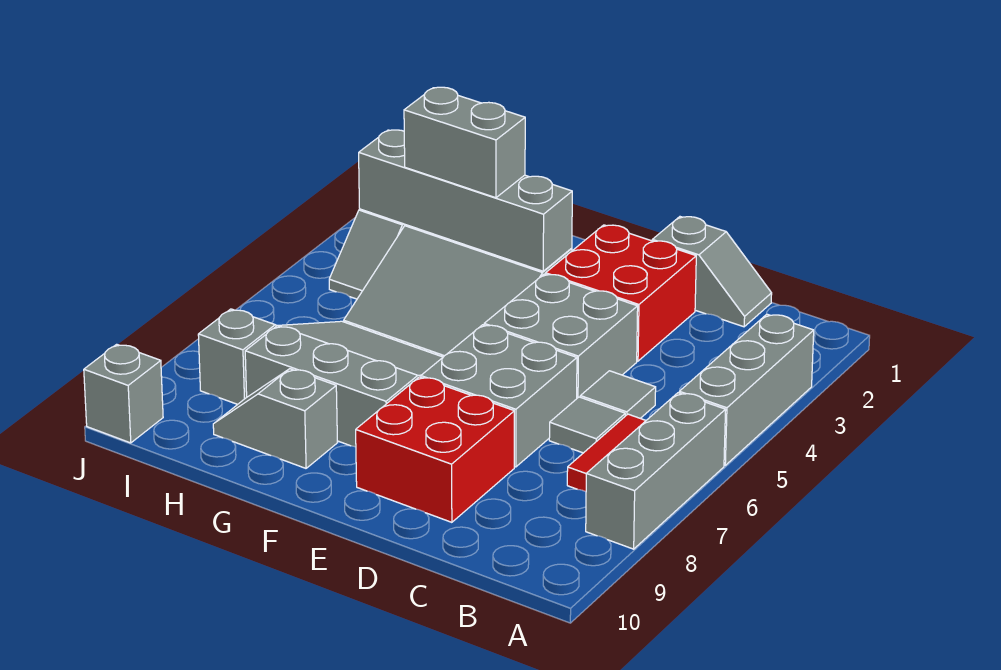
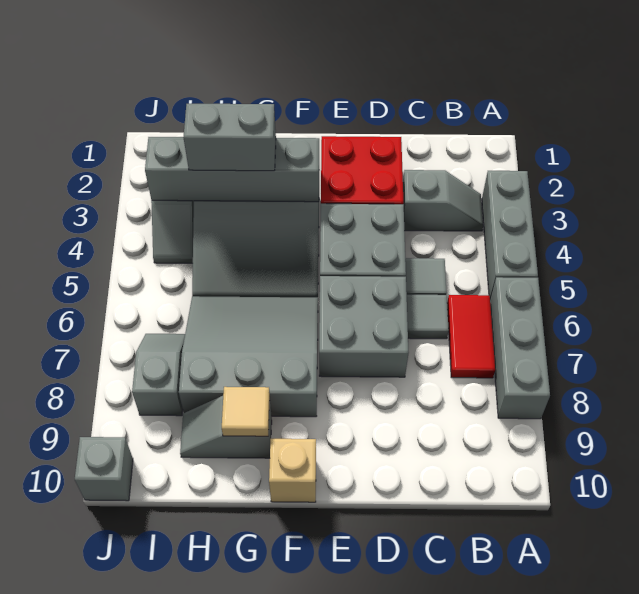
grey 1x2 slope [652,217,772,327] -> grey 1x2 slope moved to [403,170,483,231]
red 2x2 brick [356,377,514,522] -> none
none -> tan 1x1 brick [269,439,316,502]
none -> tan 1x1 tile [222,387,270,436]

